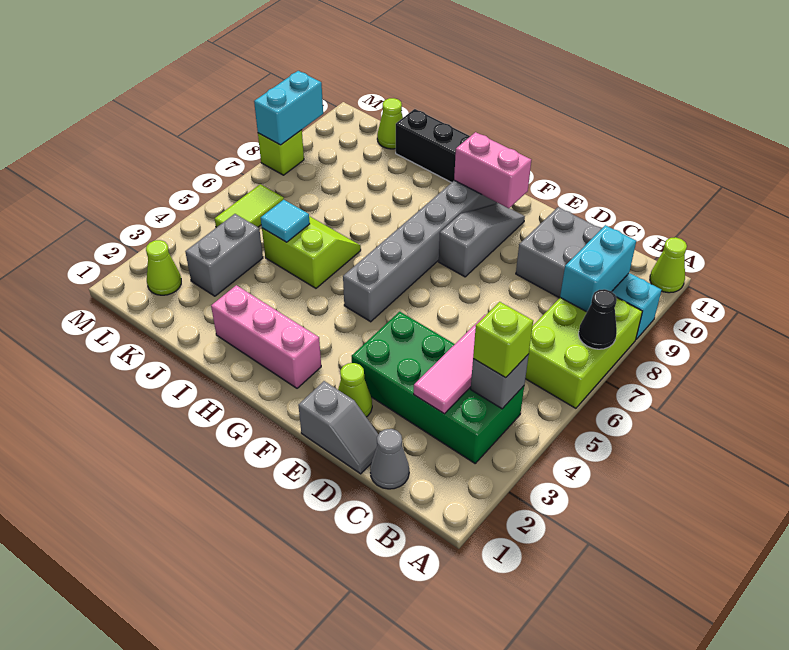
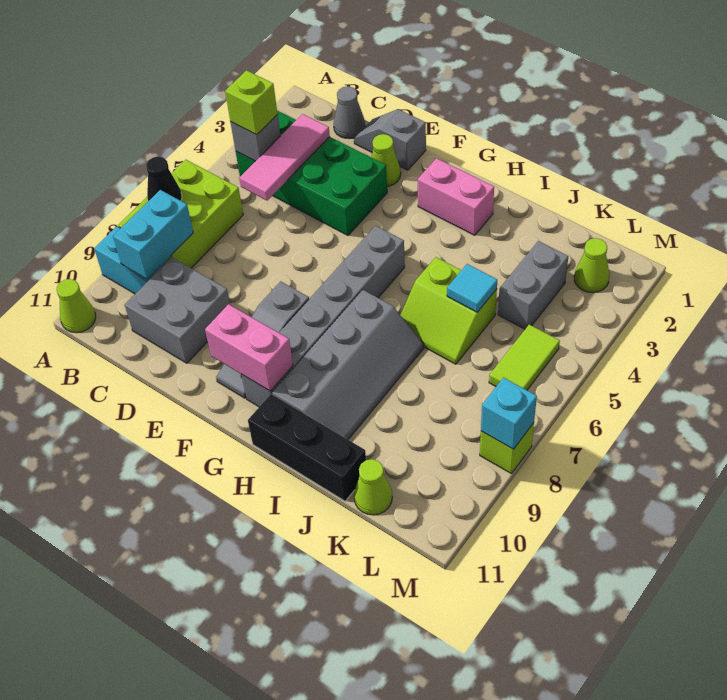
pink 1x3 brick [211,285,321,388] -> pink 1x2 brick [418,158,494,235]
none -> grey 2x4 slope [272,290,424,439]
cyan 1x2 brick [254,71,323,145] -> cyan 1x1 brick [481,378,537,449]

